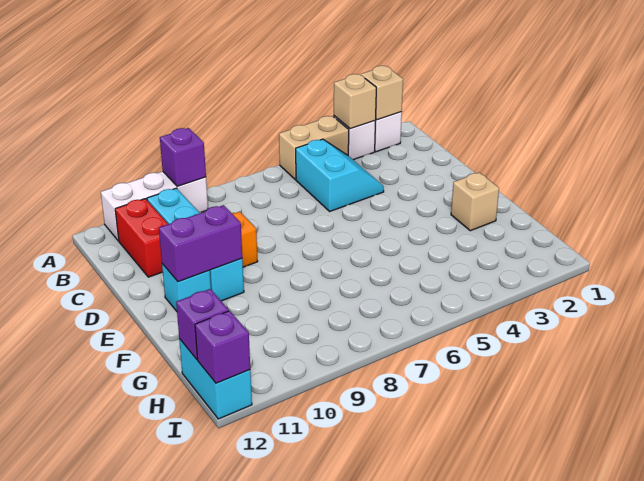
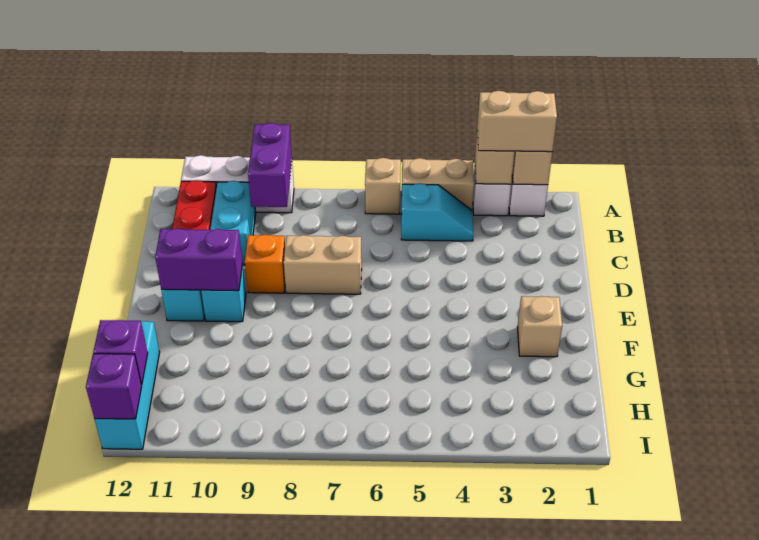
none -> tan 1x2 brick [477,91,557,152]
none -> tan 1x1 brick [365,158,401,214]
purple 1x1 brick [160,128,206,186] -> purple 1x2 brick [248,123,292,207]
cyan 2x2 slope [296,139,384,211] -> cyan 1x2 slope [401,183,473,241]
none -> tan 1x2 brick [284,235,362,294]
cyan 1x2 brick [179,339,252,419] -> cyan 1x3 brick [95,321,160,449]

